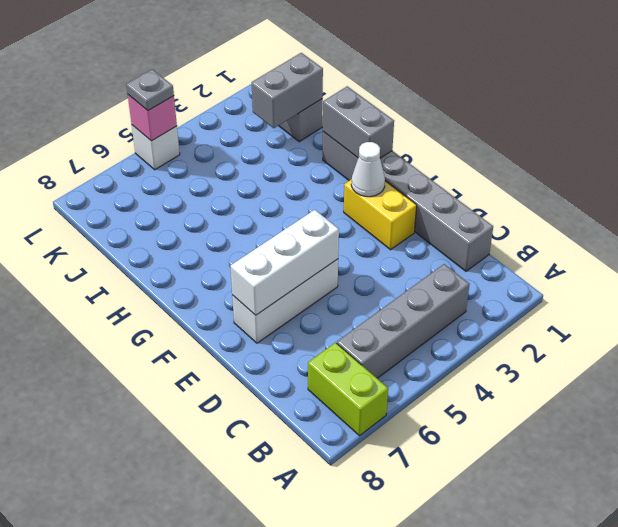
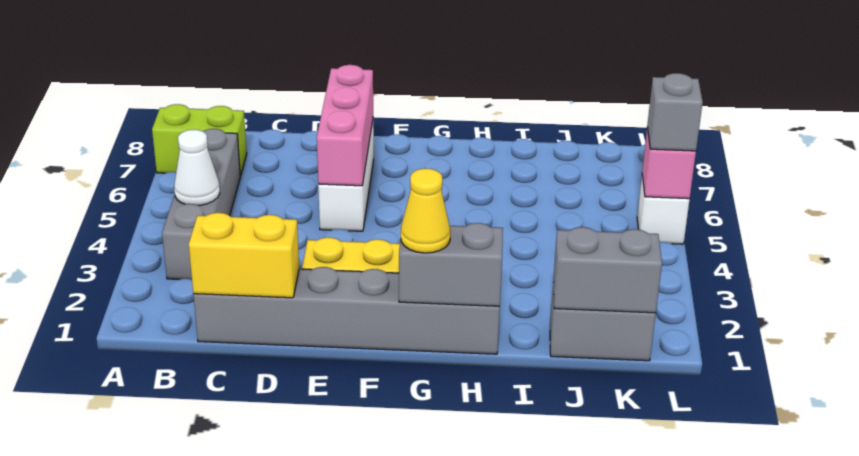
none -> yellow 1x2 brick [189,213,299,298]
white 1x3 brick [230,210,339,315] -> pink 1x3 brick [317,65,373,186]
white 1x1 cone [351,142,385,197] -> white 1x1 cone moved to [174,130,220,205]
none -> yellow 1x1 cone [401,168,451,253]
grey 1x2 brick [251,53,323,128] -> grey 1x2 brick turned to [553,227,662,313]
grey 1x1 plate [126,69,174,111] -> grey 1x1 brick [647,73,703,151]

